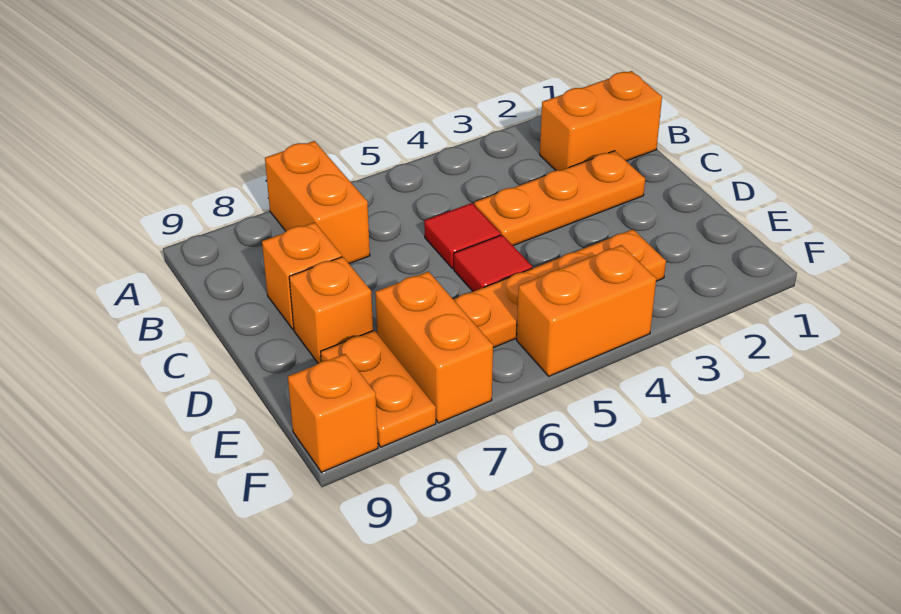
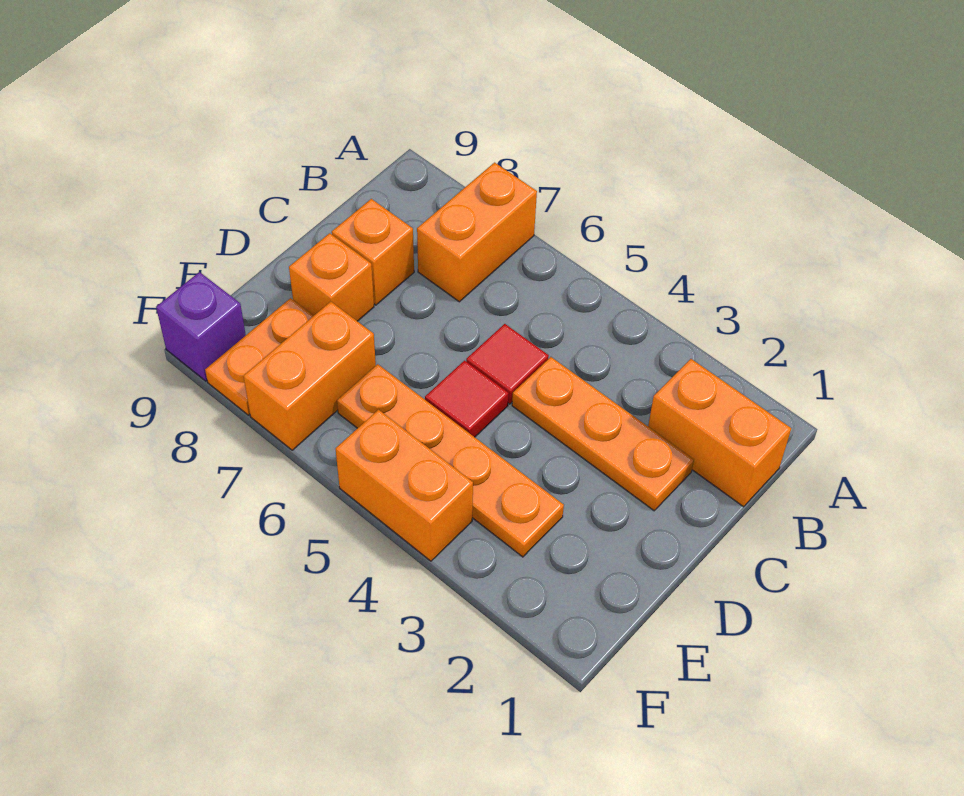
orange 1x1 brick [288,354,378,472] -> purple 1x1 brick [156,272,246,381]

